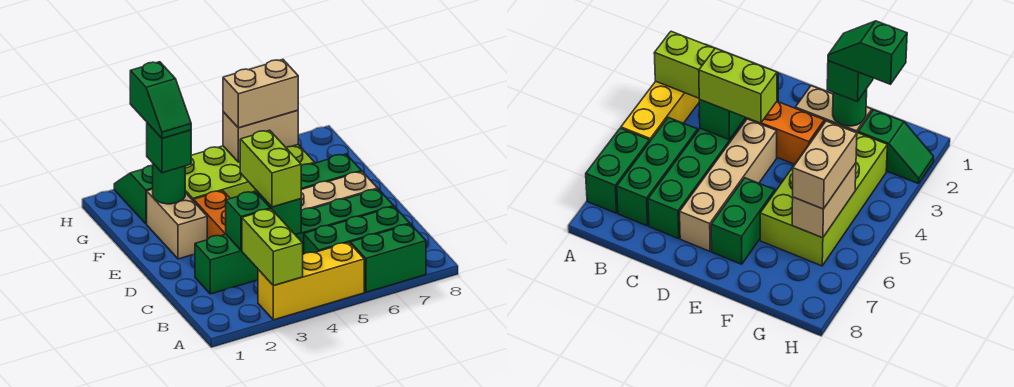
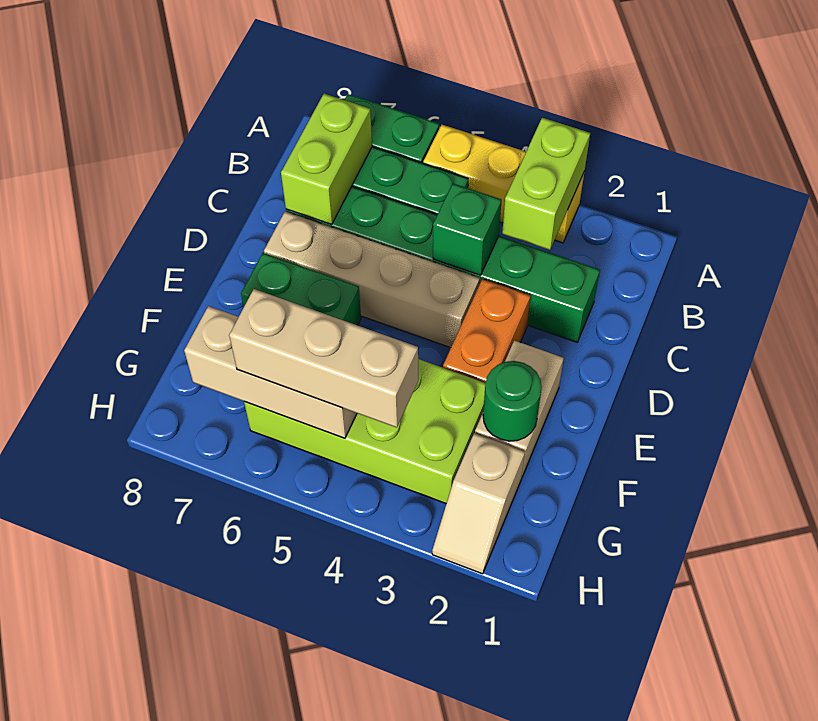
green 1x1 brick [226,191,270,251] -> none
lime 1x2 brick [240,130,301,207] -> lime 1x2 brick moved to [281,94,372,225]
green 1x1 brick [147,123,191,173] -> none
green 1x2 slope [130,62,191,138] -> none
green 1x2 slope [114,166,153,224] -> tan 1x2 slope [432,433,525,574]
tan 1x2 brick [223,110,298,162] -> tan 1x3 brick [184,306,357,438]
tan 1x2 brick [223,60,298,128] -> tan 1x3 brick [229,289,418,428]

